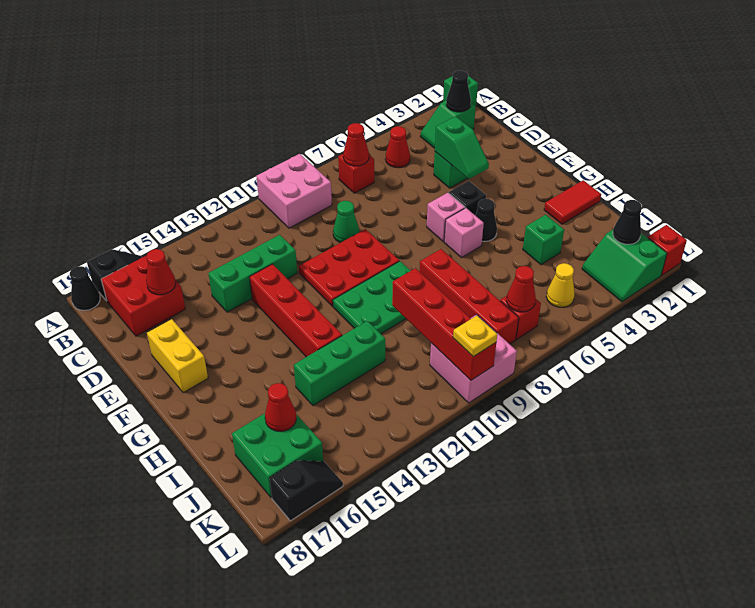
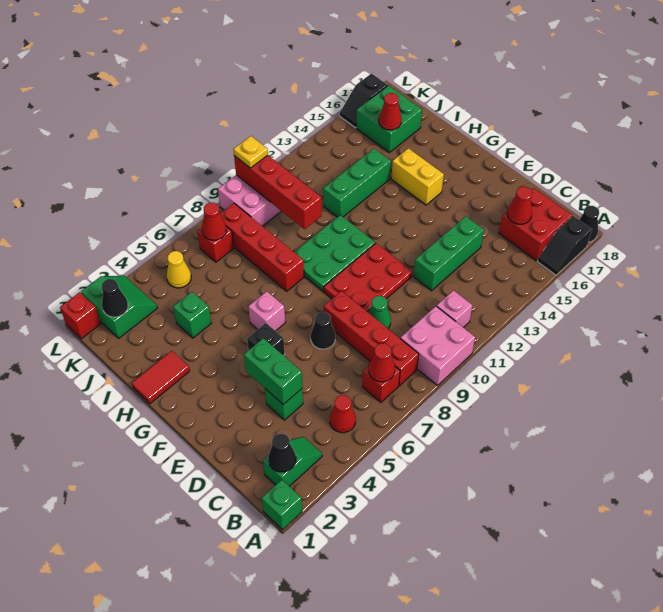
green 1x2 slope [435,116,489,179] -> green 1x2 brick [244,338,302,404]
red 1x4 brick [249,264,342,357] -> red 1x4 brick moved to [324,291,419,386]
yellow 1x2 brick [147,319,208,393] -> yellow 1x2 brick moved to [391,148,444,205]
pink 1x1 brick [427,193,465,242] -> pink 1x1 brick moved to [437,290,472,327]
black 1x1 cone [475,199,497,242] -> black 1x1 cone moved to [311,312,335,349]

